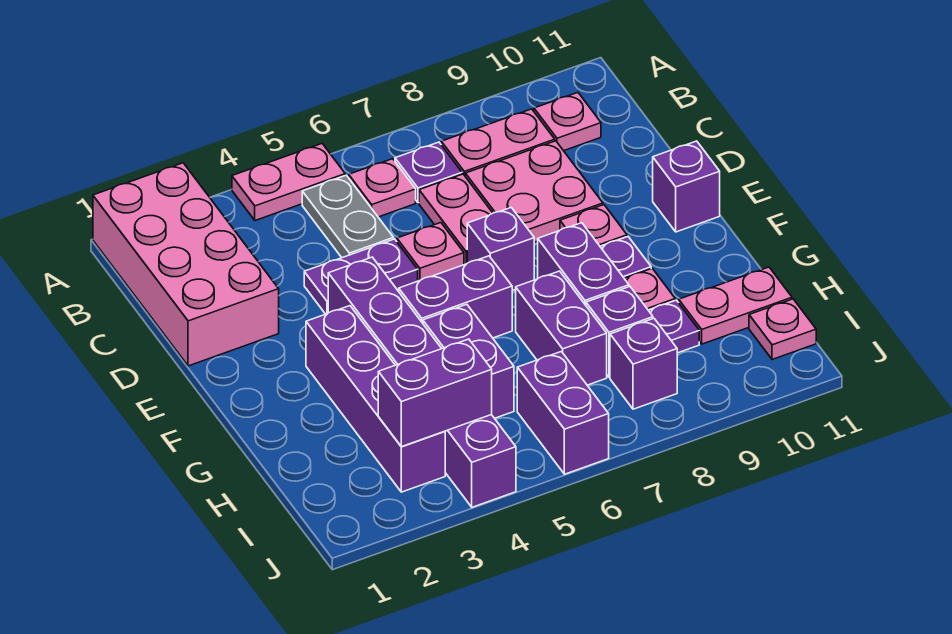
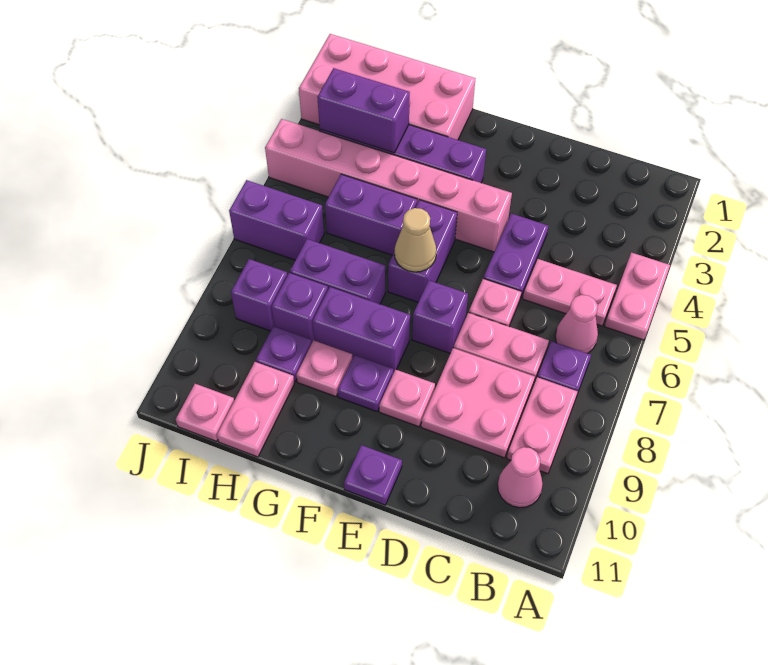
pink 2x4 brick [93,163,279,366] -> pink 2x4 brick moved to [299,34,476,140]
grey 1x2 plate [302,175,394,258] -> pink 1x2 plate [523,259,617,326]
pink 1x1 plate [349,159,416,217] -> pink 1x1 cone [555,295,598,353]
pink 1x1 plate [534,93,601,151] -> pink 1x1 cone [498,447,543,508]
purple 1x6 brick [328,257,516,507] -> pink 1x6 brick [265,119,512,252]
purple 1x1 brick [653,141,720,232] -> purple 1x1 plate [344,445,402,505]
none -> tan 1x1 cone [395,208,436,272]
purple 1x2 brick [378,339,492,447] -> purple 1x2 brick turned to [317,68,410,153]

